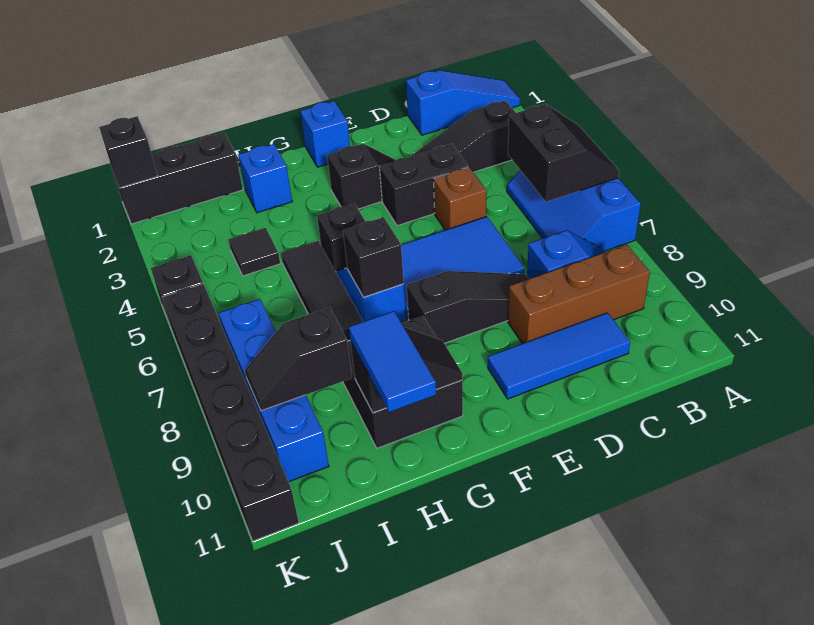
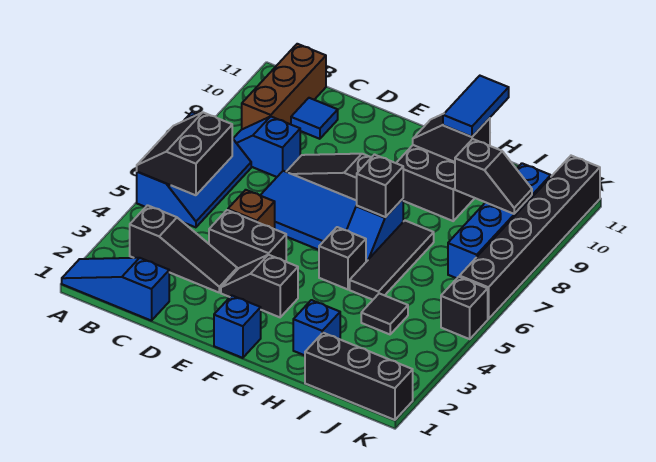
brown 1x3 brick [508,245,650,344] -> brown 1x3 brick turned to [242,44,326,129]
blue 1x3 tile [488,313,630,399] -> blue 1x1 tile [291,98,338,139]
black 1x1 brick [99,116,157,188] -> none

